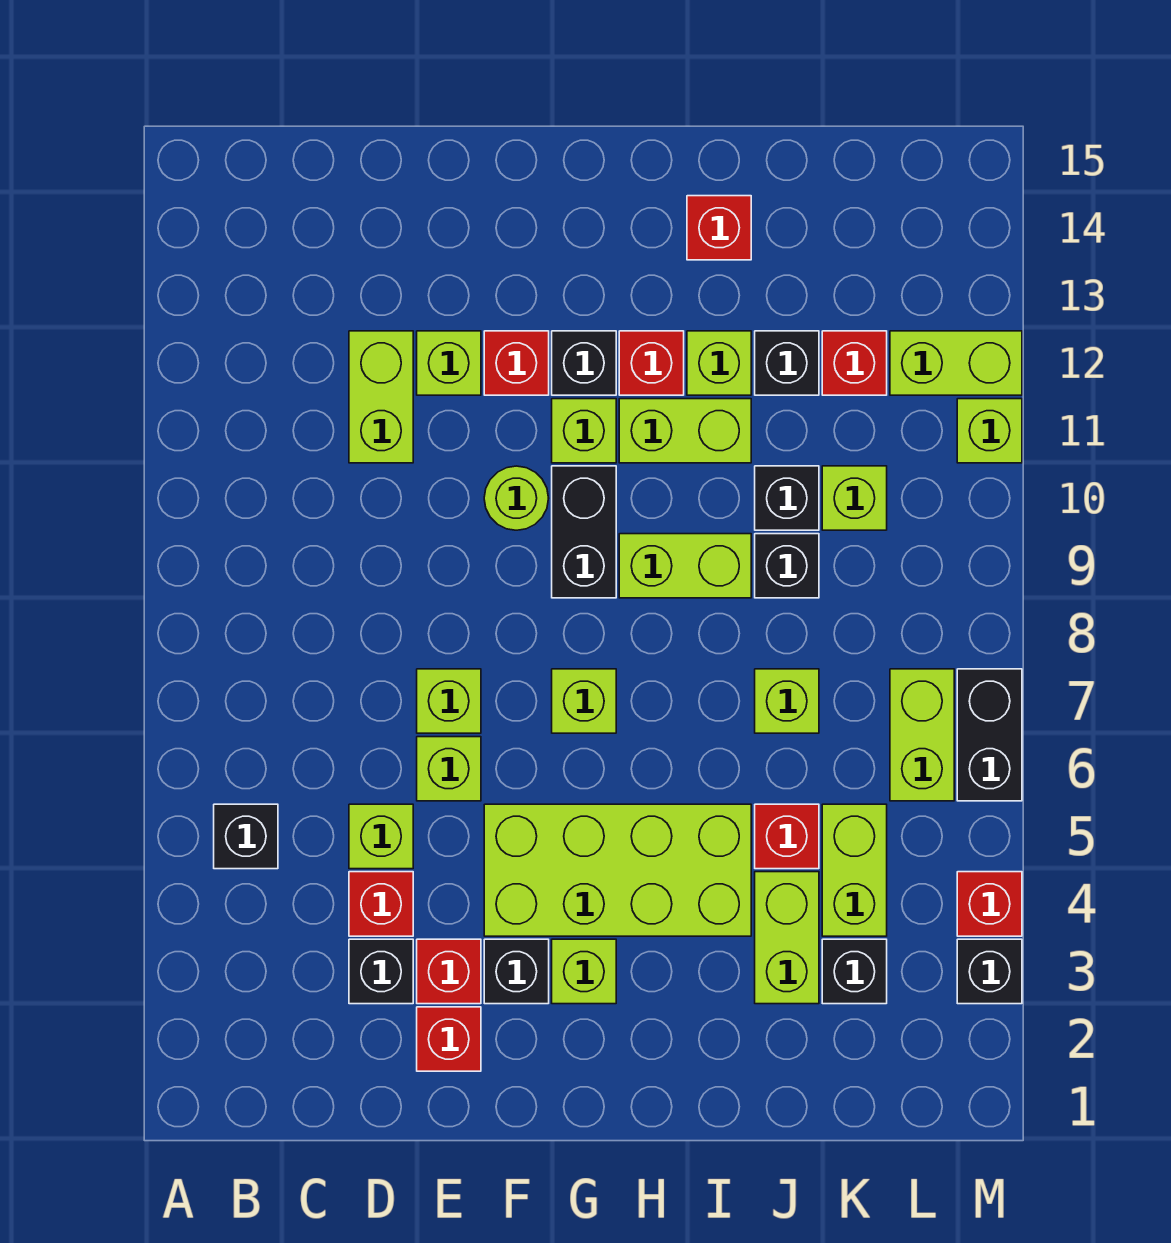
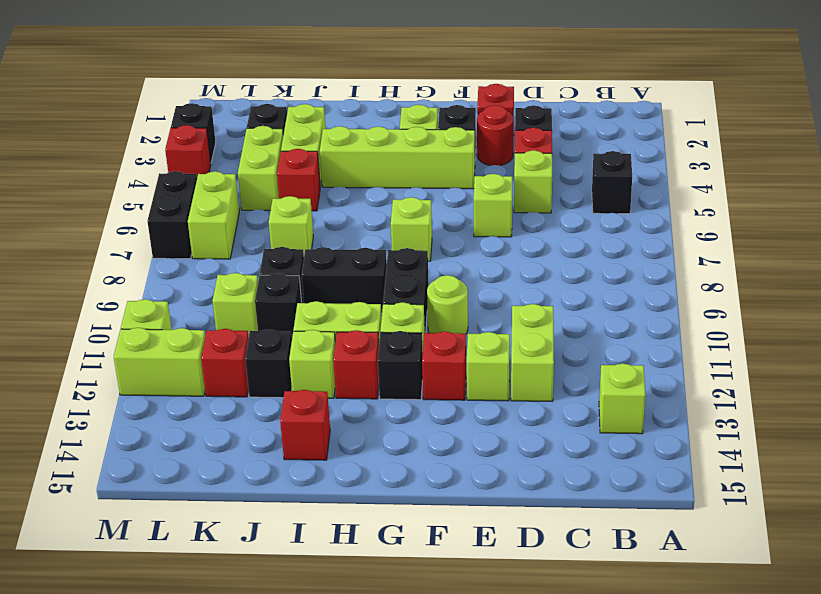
red 1x1 brick [417,939,481,1004] -> red 1x1 round brick [477,105,513,166]
lime 1x1 brick [417,669,481,733] -> lime 1x1 brick moved to [599,364,646,434]
lime 2x4 brick [484,804,751,936] -> lime 1x4 brick [320,126,475,189]
lime 1x2 brick [619,534,751,598] -> black 1x2 brick [302,247,387,313]

